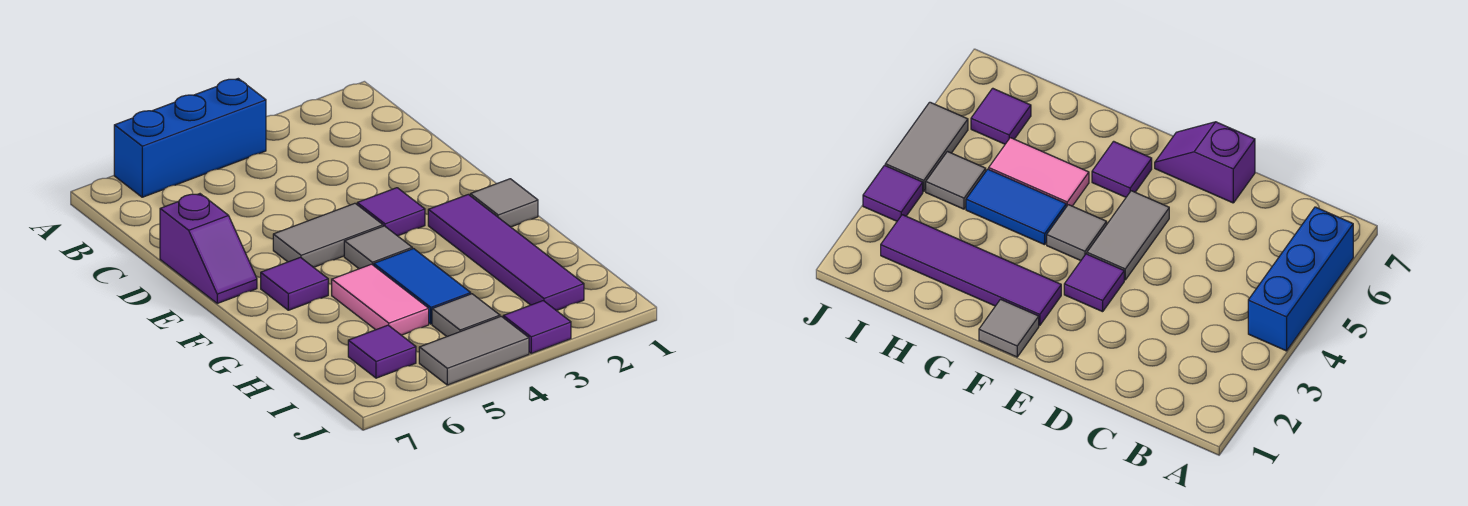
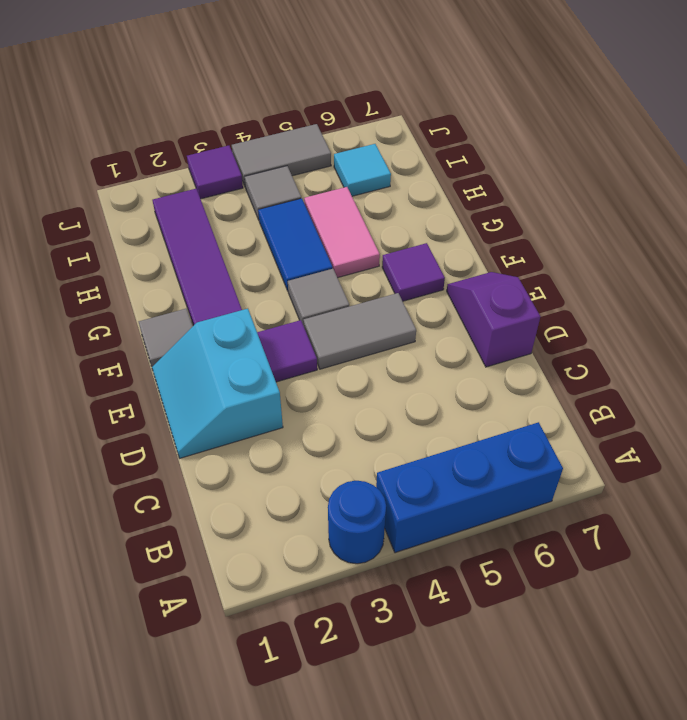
none -> blue 1x1 round brick [328,481,386,564]
none -> cyan 2x2 slope [152,309,283,458]
purple 1x1 tile [348,325,416,378] -> cyan 1x1 tile [334,144,391,196]

